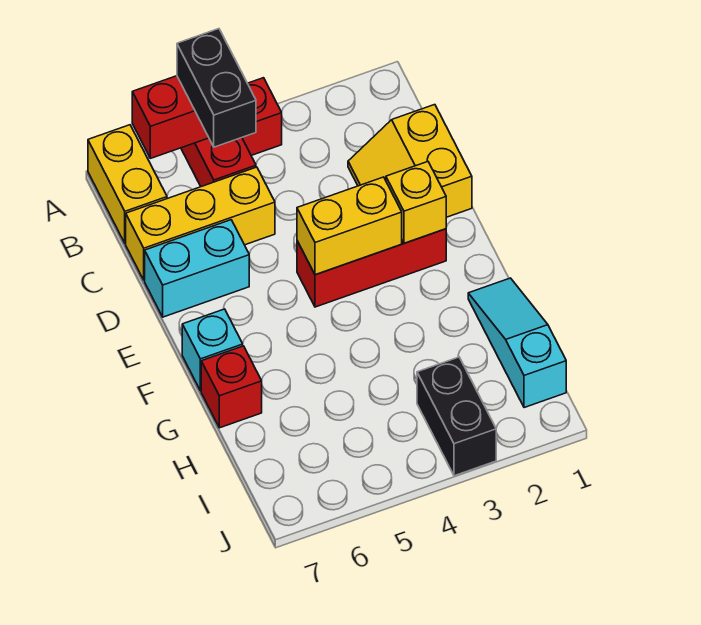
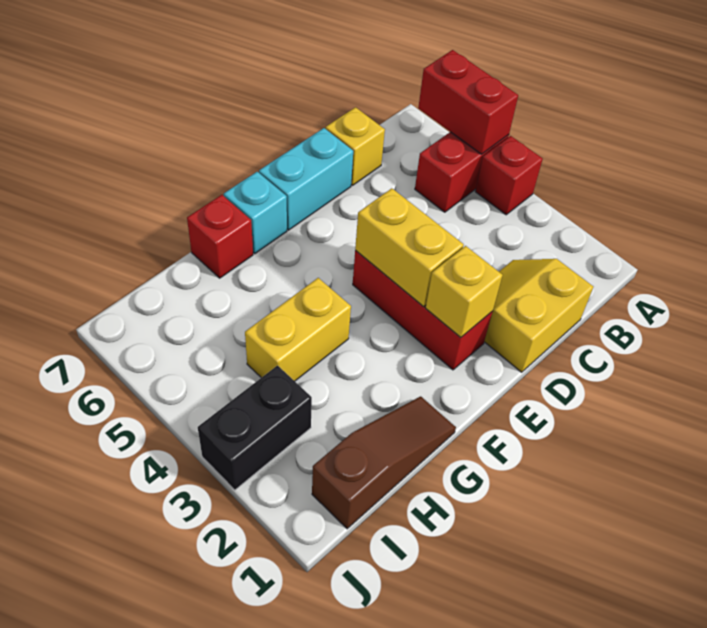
black 1x2 brick [177,29,256,147] -> none
yellow 1x2 brick [88,125,167,243] -> yellow 1x2 brick moved to [245,278,351,381]
yellow 1x3 brick [126,167,275,280] -> yellow 1x1 brick [325,107,385,185]
cyan 1x2 brick [145,220,249,317] -> cyan 1x2 brick turned to [259,128,353,230]
cyan 1x3 slope [468,278,566,408] -> brown 1x3 slope [312,396,456,529]

